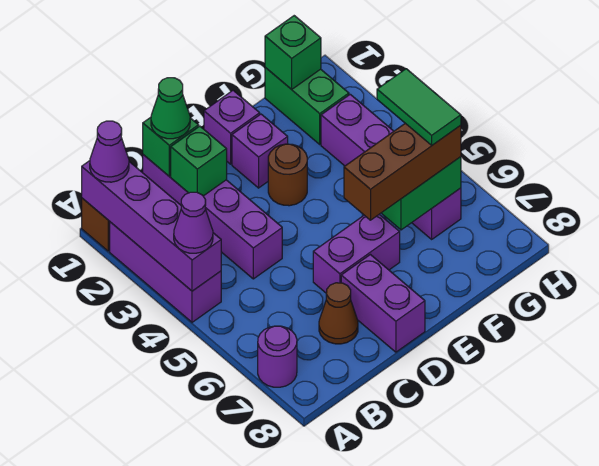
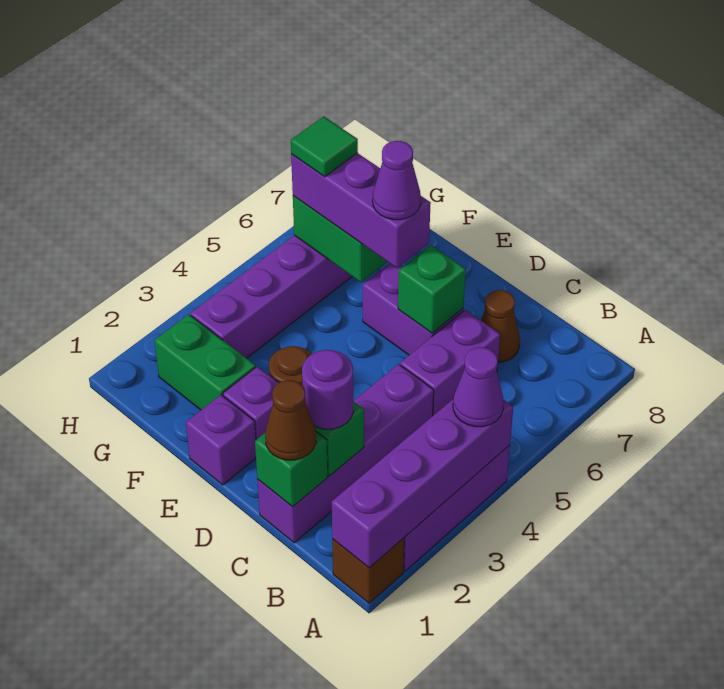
purple 1x1 cone [90,121,129,182] -> purple 1x1 cone moved to [373,141,421,220]
purple 1x1 round brick [258,326,297,387] -> purple 1x1 round brick moved to [302,350,353,429]
green 1x1 cone [151,78,190,139] -> brown 1x1 cone [265,380,316,460]
purple 1x2 brick [341,255,425,352] -> purple 1x2 brick moved to [400,310,500,415]
brown 1x3 brick [344,123,461,220] -> purple 1x3 brick [291,153,431,268]
green 1x2 brick [265,68,349,144] -> green 1x2 brick turned to [154,314,256,410]
green 1x1 brick [265,16,321,89] -> green 1x1 brick moved to [398,245,466,333]
green 1x2 tile [377,69,461,145] -> green 1x1 tile [291,116,358,177]

